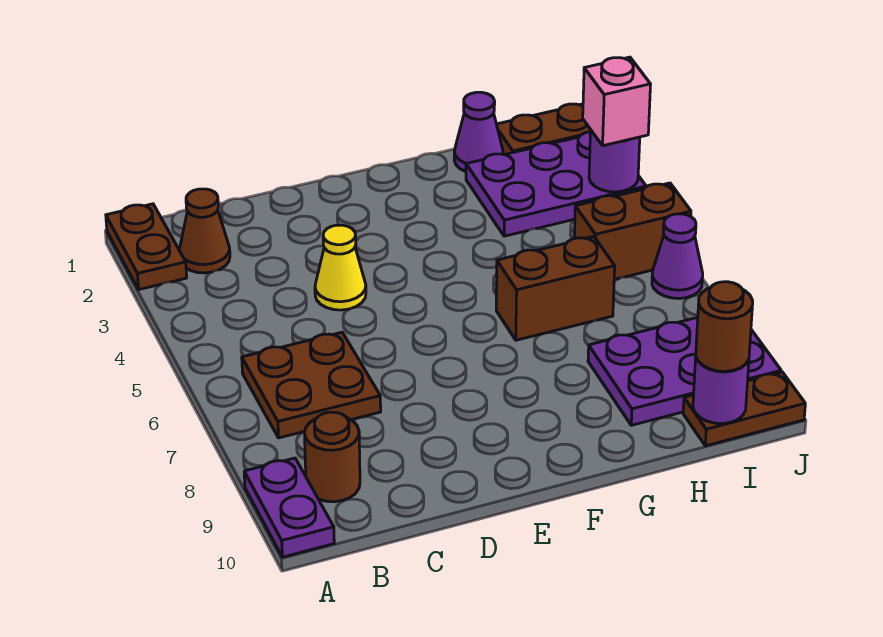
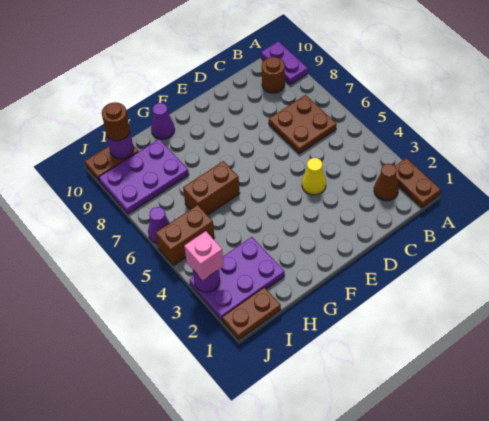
purple 1x1 cone [454,92,503,172] -> purple 1x1 cone moved to [151,103,175,139]

